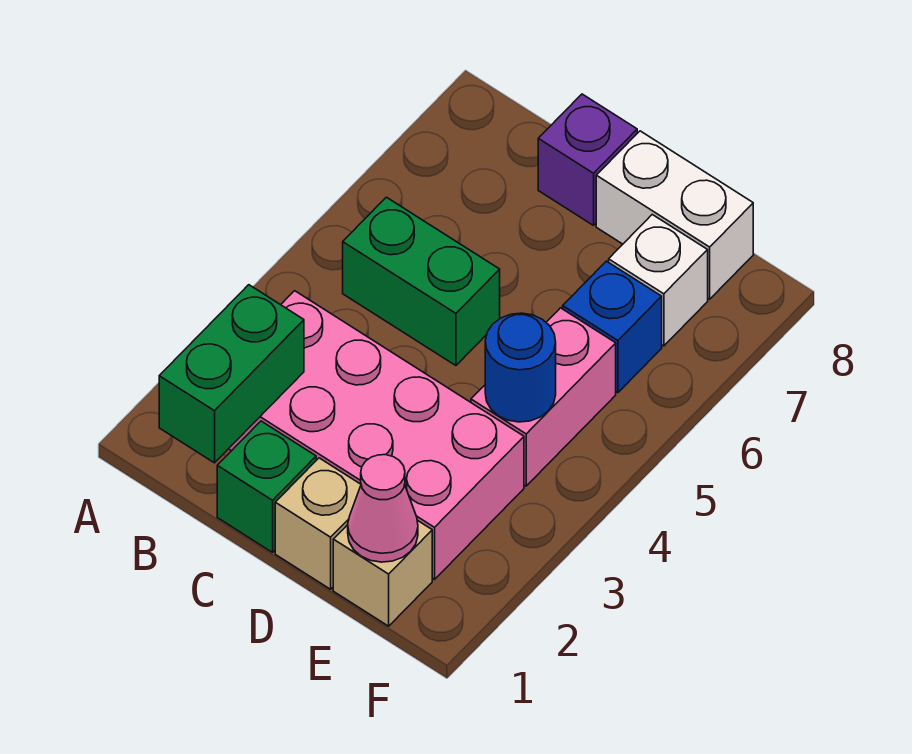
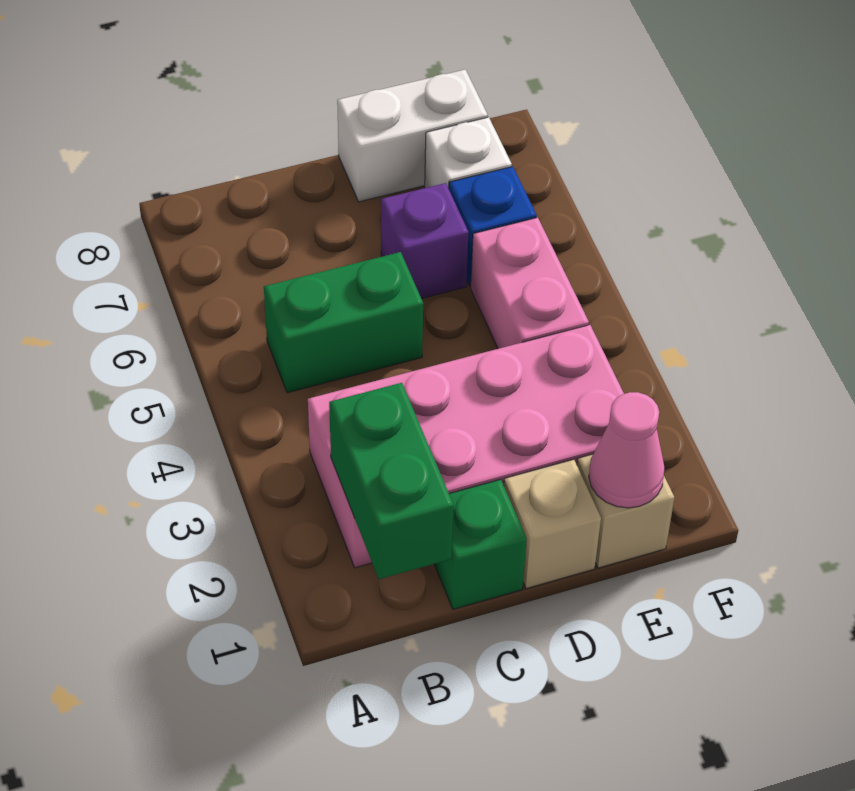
purple 1x1 brick [538,94,637,225] -> purple 1x1 brick moved to [381,183,469,299]
blue 1x1 round brick [485,313,556,422] -> none

